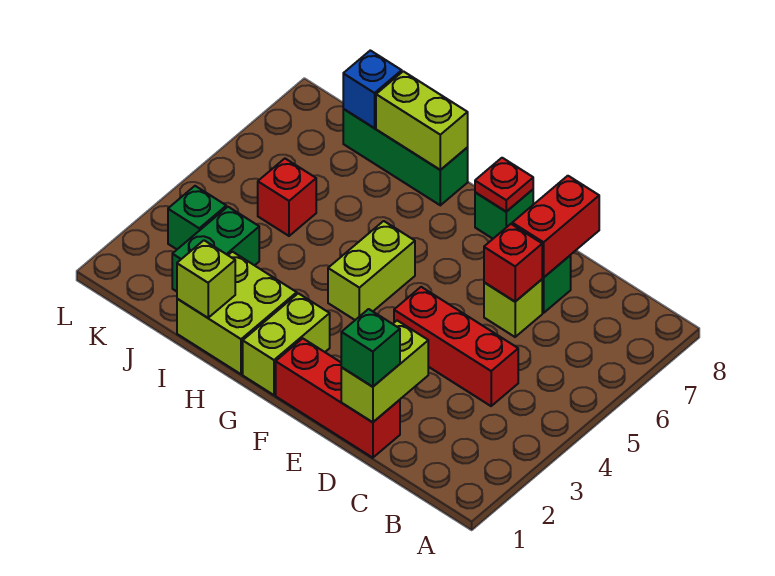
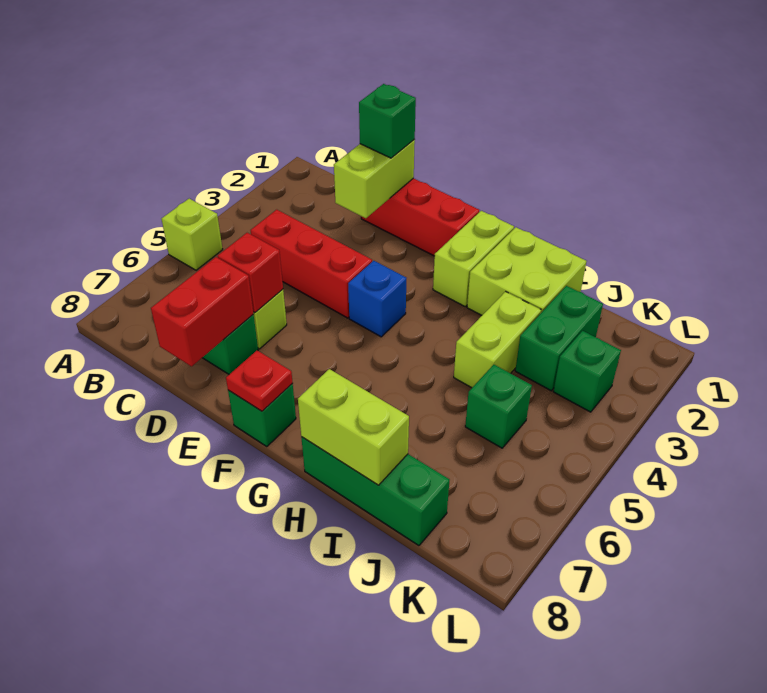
lime 1x2 brick [328,221,415,320] -> lime 1x2 brick moved to [454,292,541,388]
lime 1x1 brick [177,240,235,318] -> lime 1x1 brick moved to [162,199,223,270]
red 1x1 brick [258,159,316,236] -> green 1x1 brick [465,365,532,448]
blue 1x1 brick [343,50,402,128] -> blue 1x1 brick moved to [348,261,406,337]

